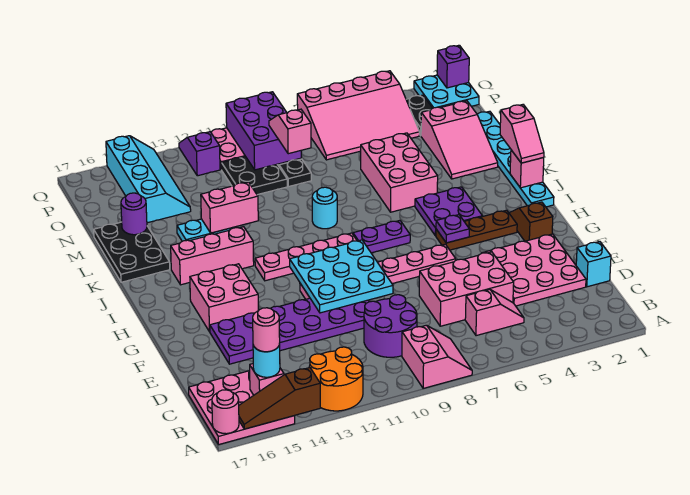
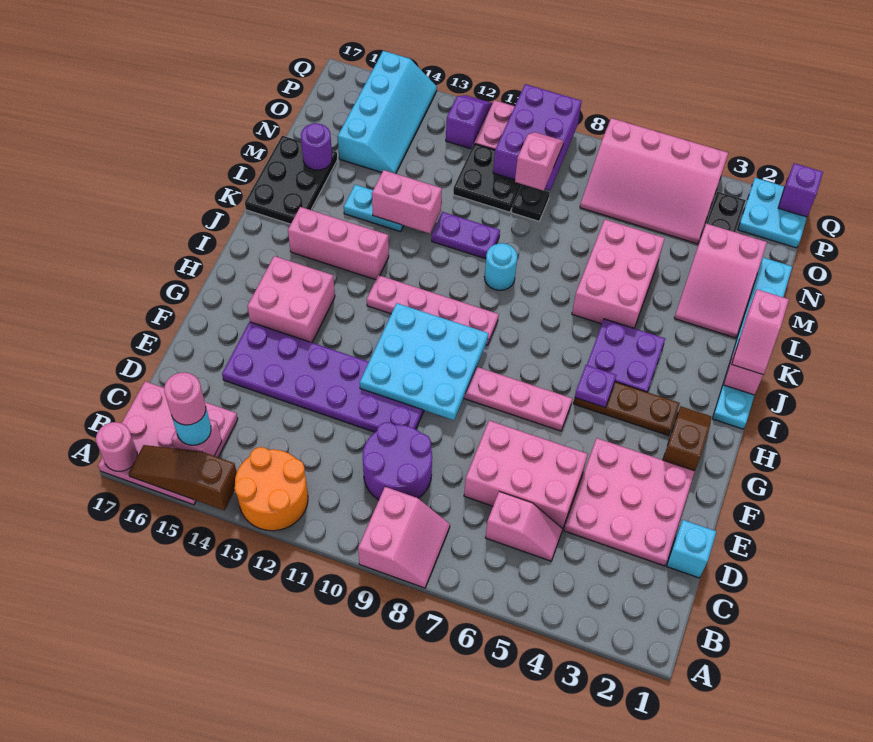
purple 1x2 plate [353,221,410,253] -> purple 1x2 plate moved to [432,212,500,259]

